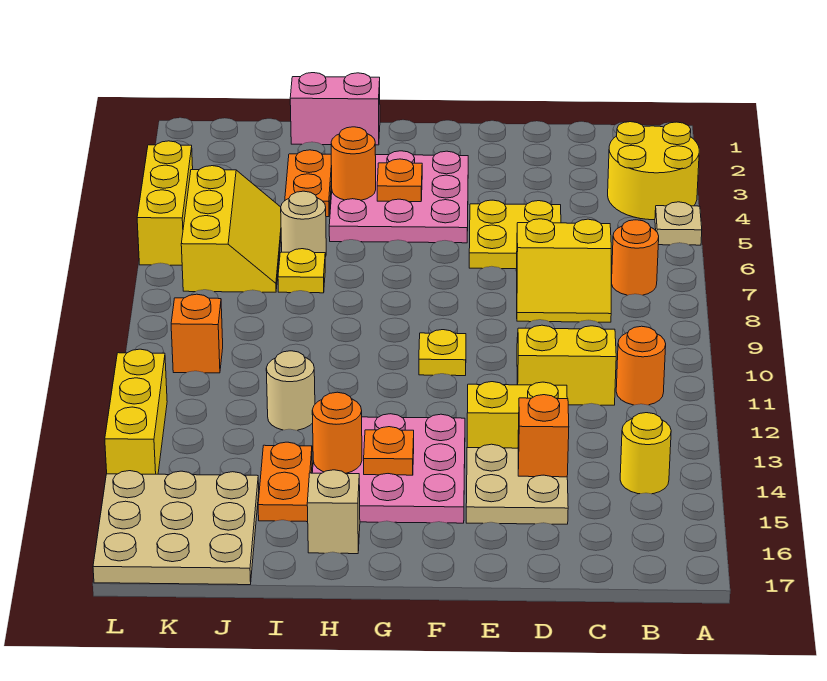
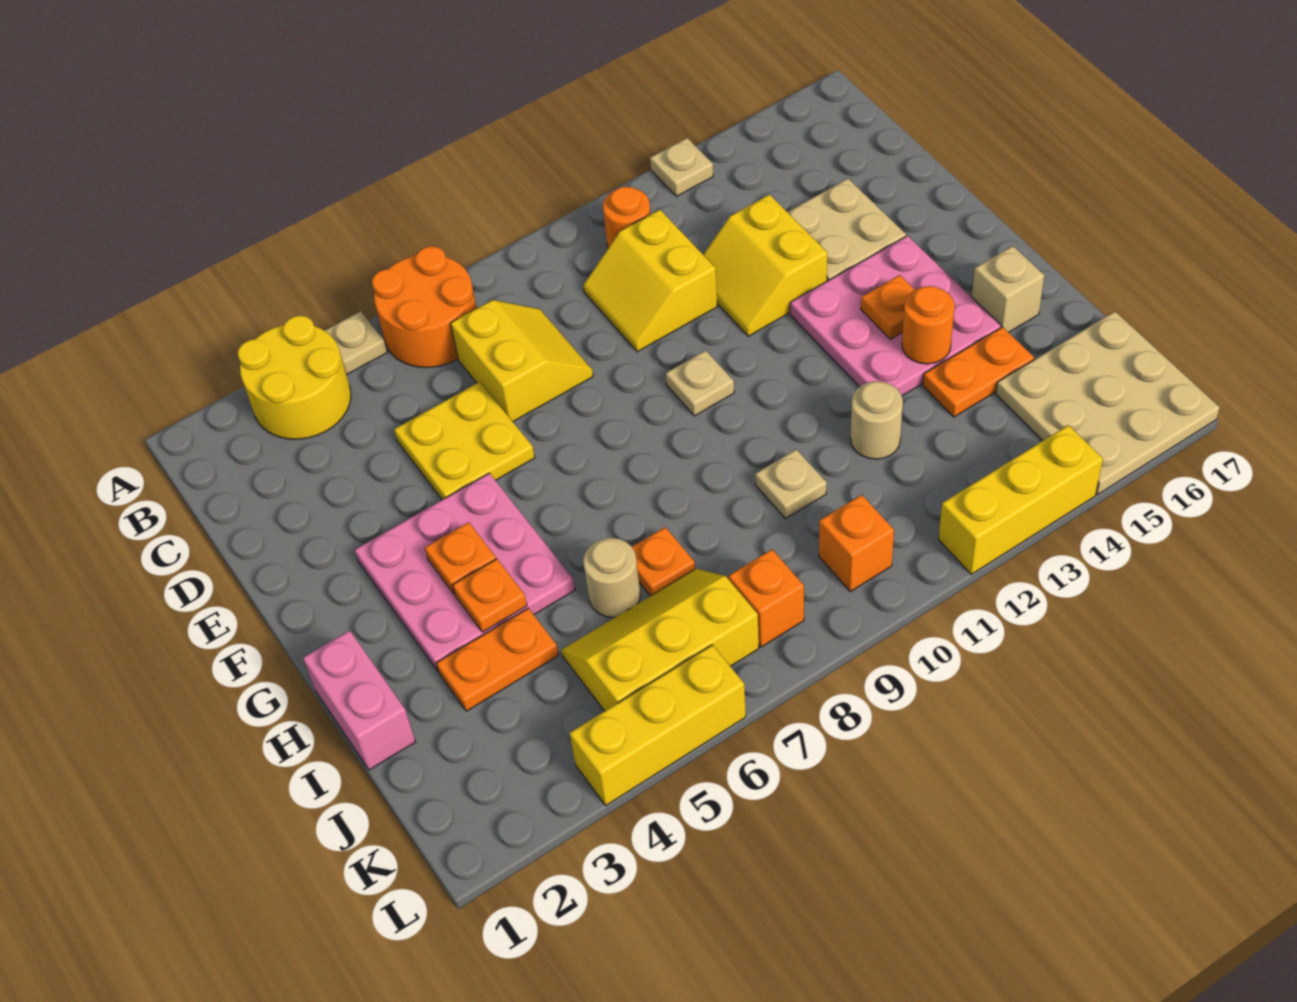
none -> tan 1x1 plate [650,138,713,196]
orange 1x1 round brick [612,220,659,295] -> orange 2x2 round brick [372,246,477,368]
yellow 1x1 round brick [620,413,671,494] -> none
orange 1x1 brick [518,395,569,477] -> orange 1x1 brick moved to [729,549,804,647]
yellow 1x1 plate [419,330,466,376] -> tan 1x1 plate [666,350,734,416]
orange 1x1 round brick [331,127,376,200] -> orange 1x1 plate [453,559,527,632]
yellow 1x1 plate [278,249,325,293] -> orange 1x1 plate [632,527,695,596]
none -> tan 1x1 plate [755,449,827,519]

